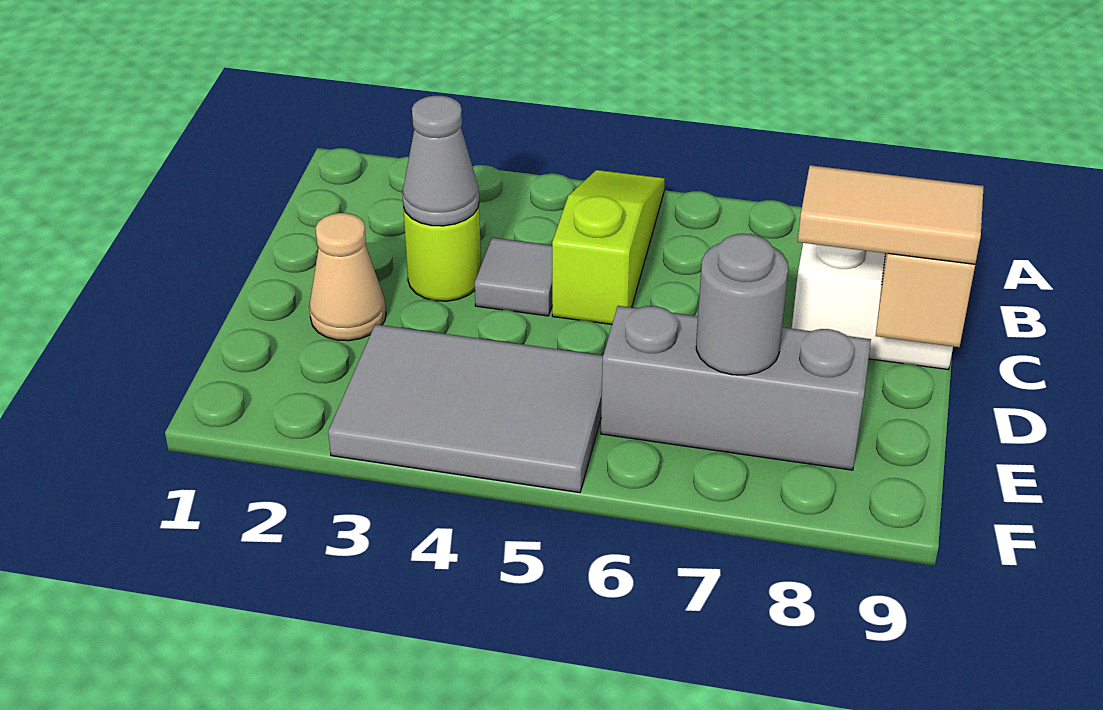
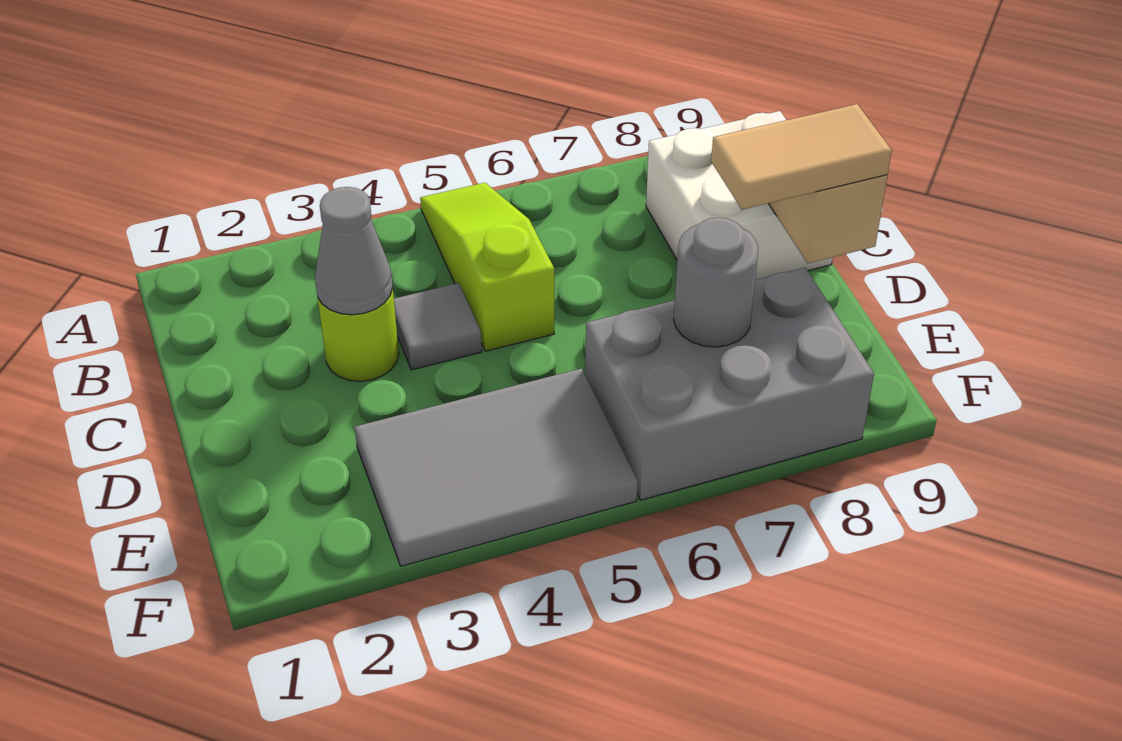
tan 1x1 cone [309,213,386,341] -> none
grey 1x3 brick [601,306,871,470] -> grey 2x3 brick [585,268,874,500]

